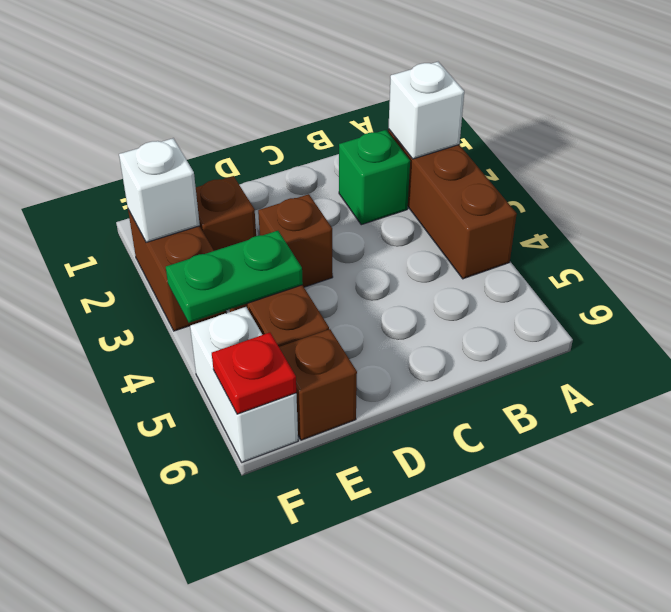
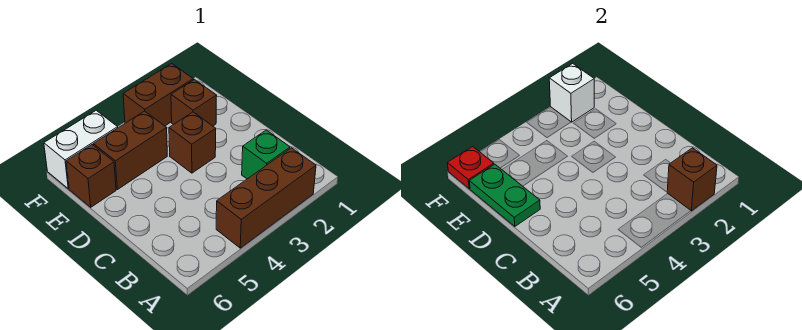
white 1x1 brick [388,62,464,159] -> brown 1x1 brick [667,148,717,211]
green 1x2 plate [166,231,303,323] -> green 1x2 plate moved to [469,164,540,226]

